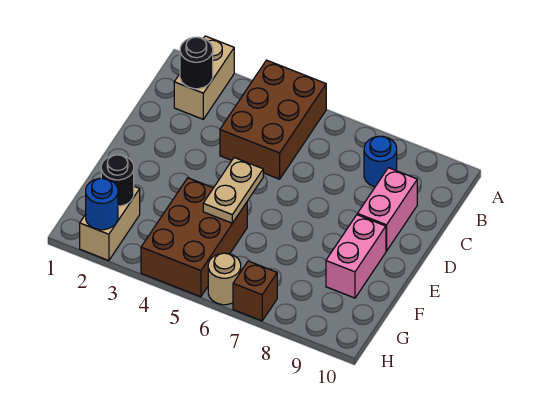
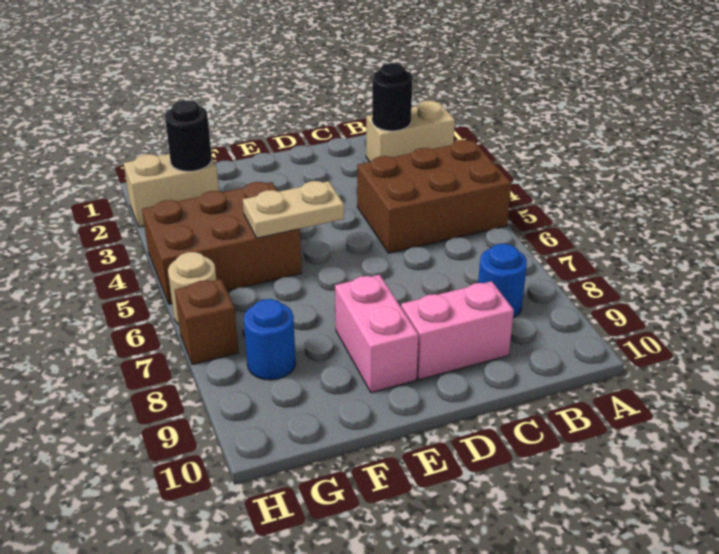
pink 1x2 brick [326,215,386,298] -> pink 1x2 brick turned to [335,275,418,393]
blue 1x1 round brick [86,178,118,230] -> blue 1x1 round brick moved to [244,299,296,380]

